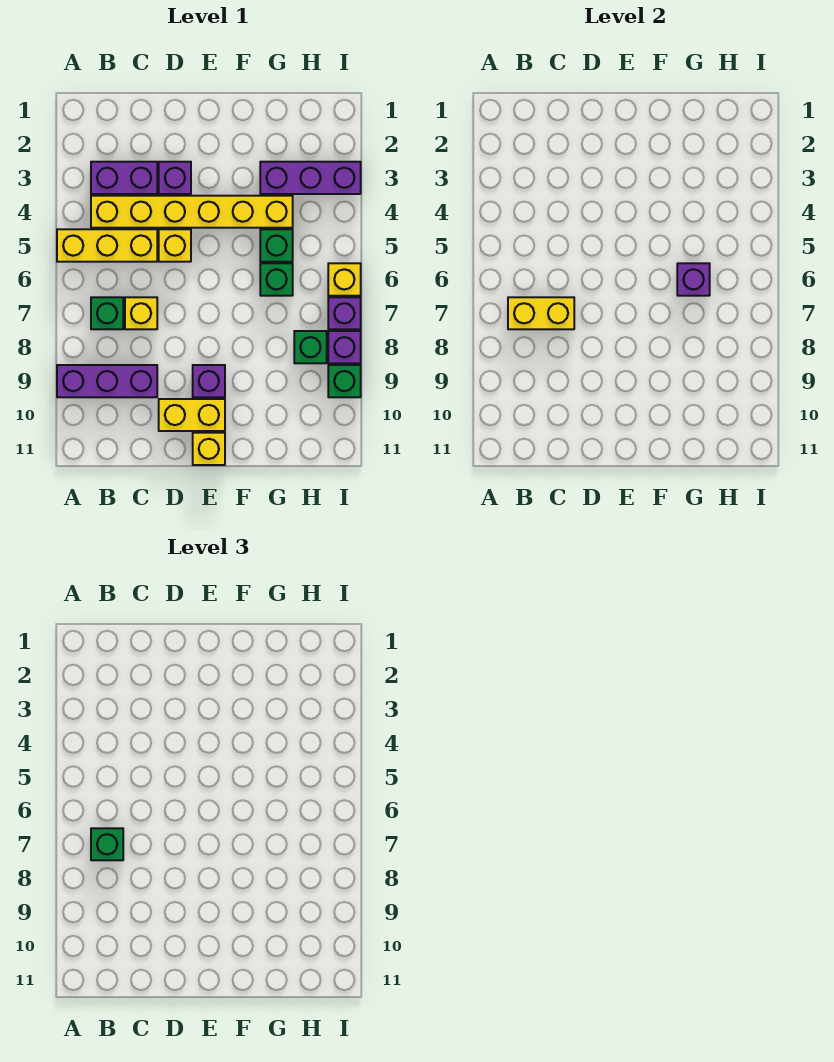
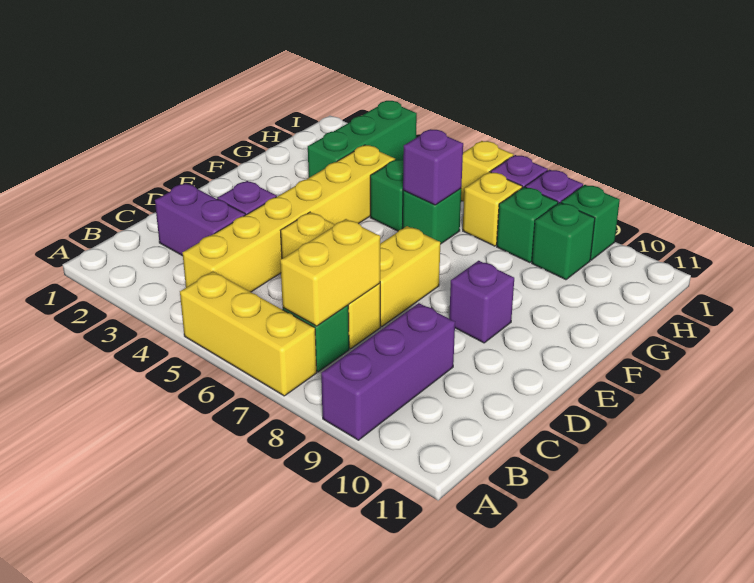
yellow 1x3 brick [57,229,157,262] -> yellow 1x3 brick turned to [180,271,317,396]
purple 1x2 brick [91,162,157,194] -> purple 1x2 brick turned to [155,183,245,256]
green 1x1 brick [91,828,123,860] -> green 1x1 brick moved to [532,203,595,280]
yellow 1x2 brick [159,399,225,431] -> yellow 1x2 brick moved to [380,226,440,327]
yellow 1x1 brick [193,433,225,465] -> yellow 1x1 brick moved to [463,172,522,246]
purple 1x3 brick [260,162,361,194] -> green 1x3 brick [308,101,417,178]

